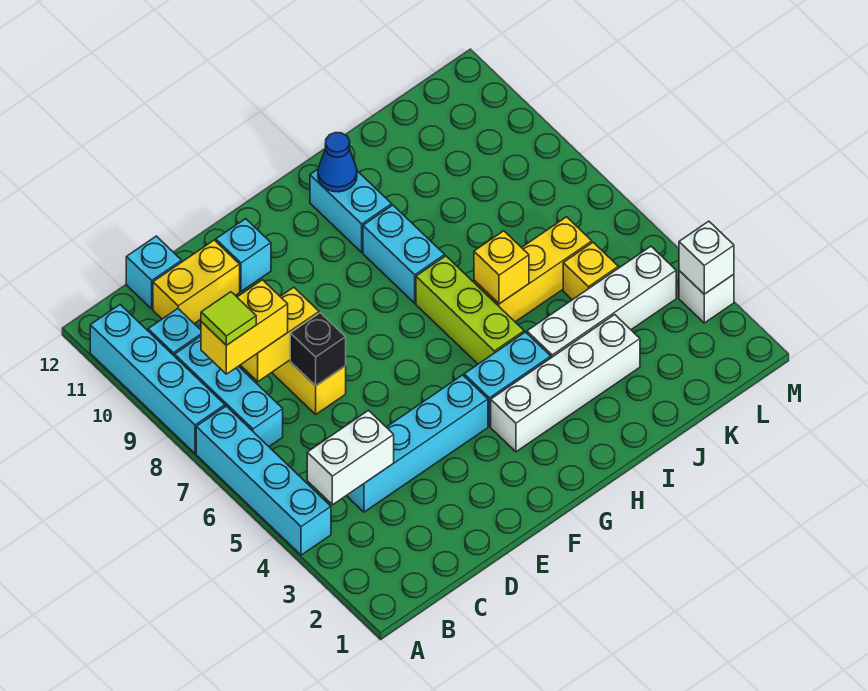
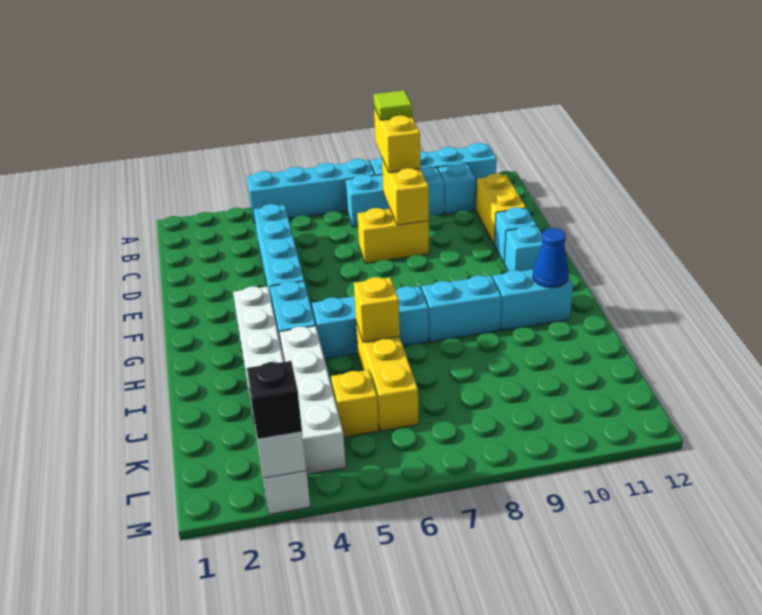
white 1x2 brick [307,410,394,505] -> none
cyan 1x1 brick [126,236,182,309] -> cyan 1x1 brick moved to [504,226,543,271]
black 1x1 brick [290,313,346,386] -> black 1x1 brick moved to [247,361,302,439]
lime 1x3 brick [416,256,524,364] -> cyan 1x3 brick [312,286,428,359]

